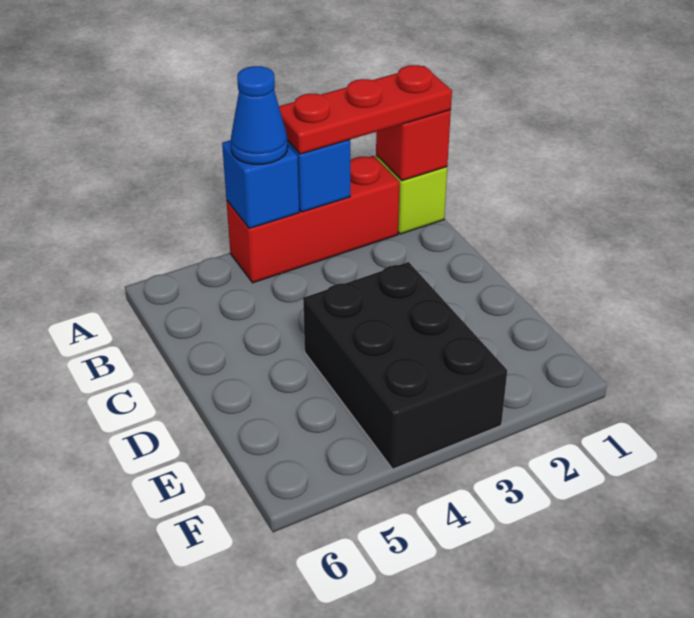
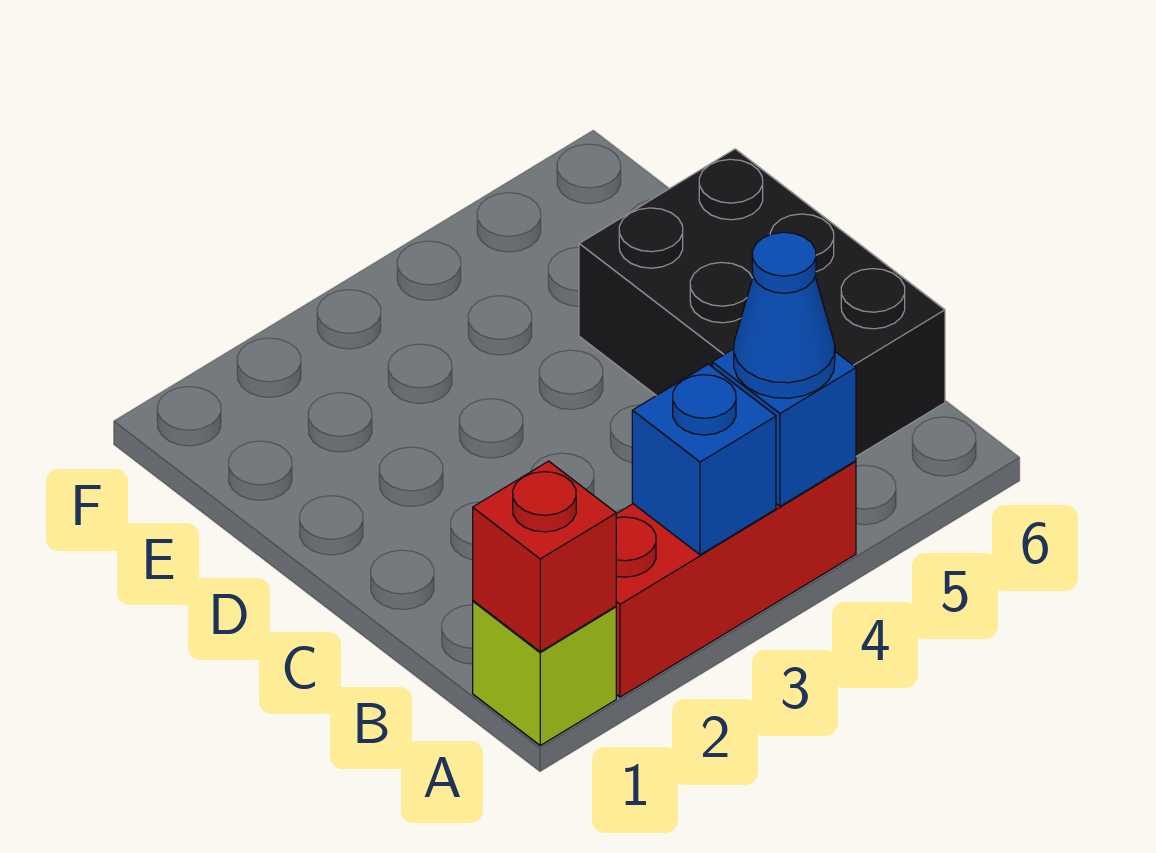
red 1x3 plate [279,65,452,154] -> none
black 2x3 brick [303,262,507,469] -> black 2x3 brick moved to [579,149,945,456]

